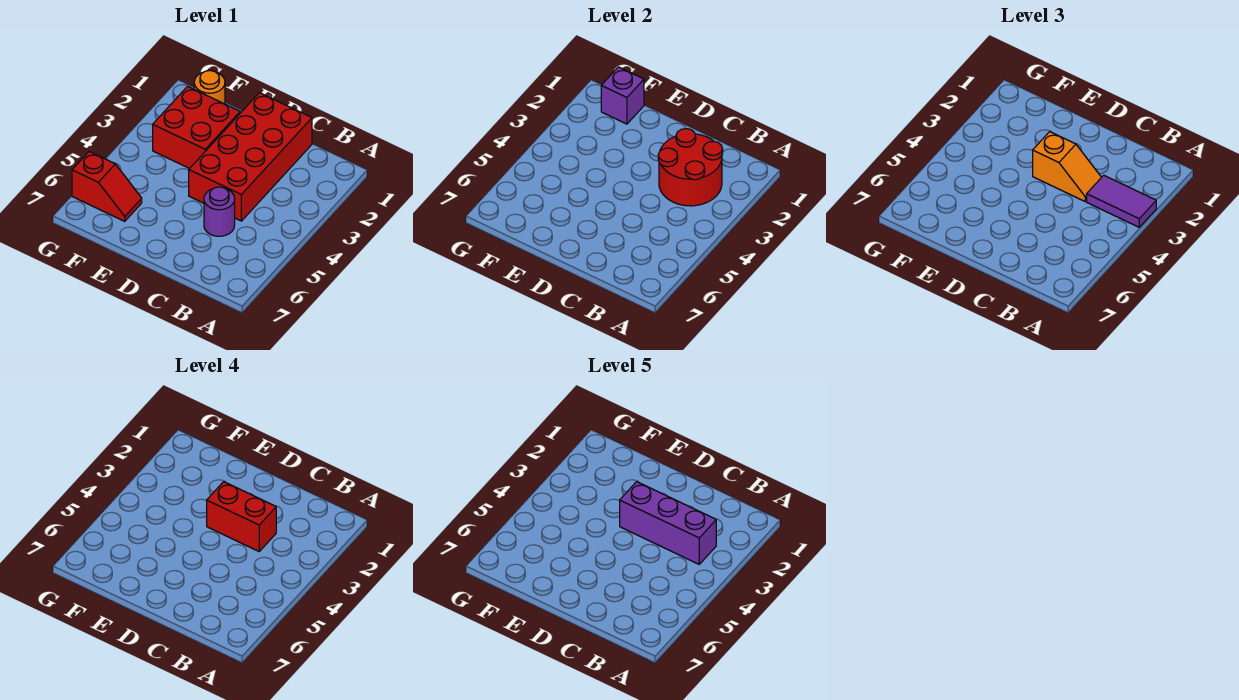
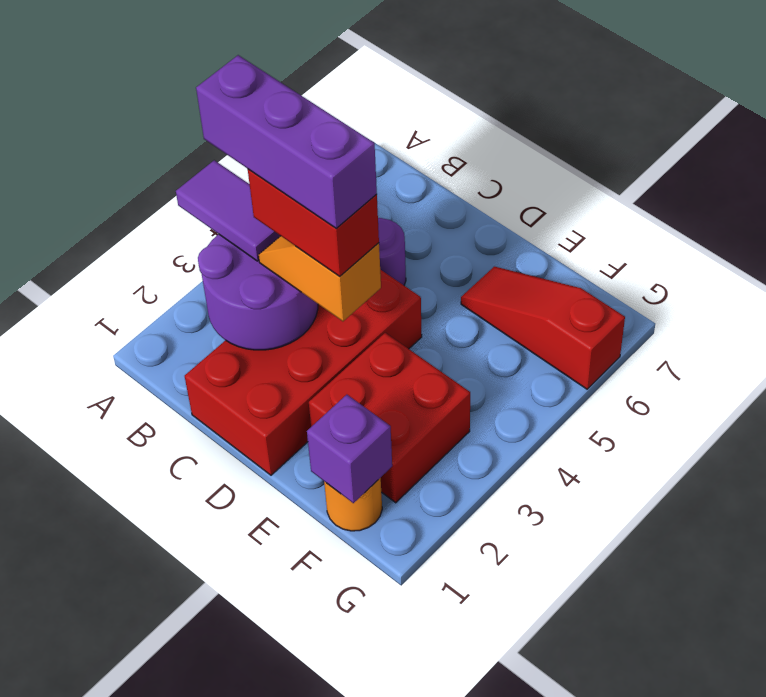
red 2x2 round brick [658,129,723,206] -> purple 2x2 round brick [198,234,318,350]
red 1x2 slope [72,152,142,221] -> red 1x3 slope [461,267,625,389]

